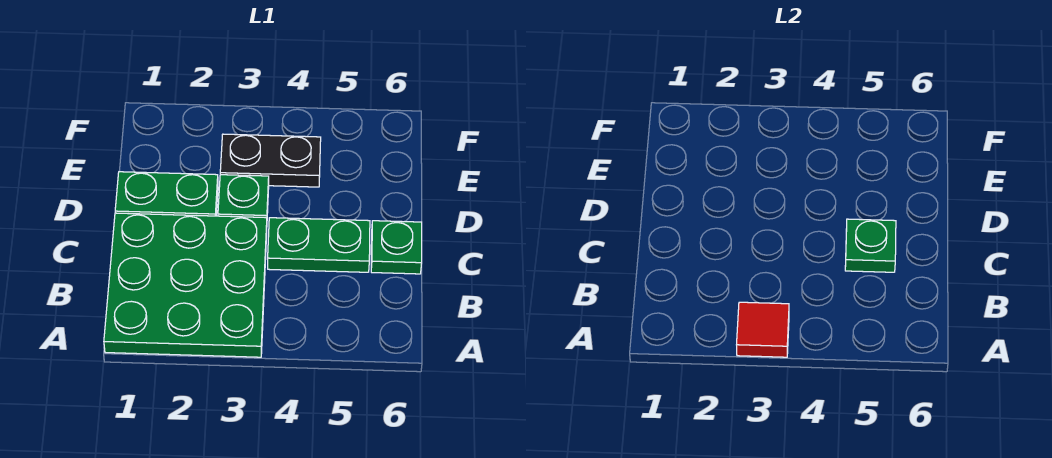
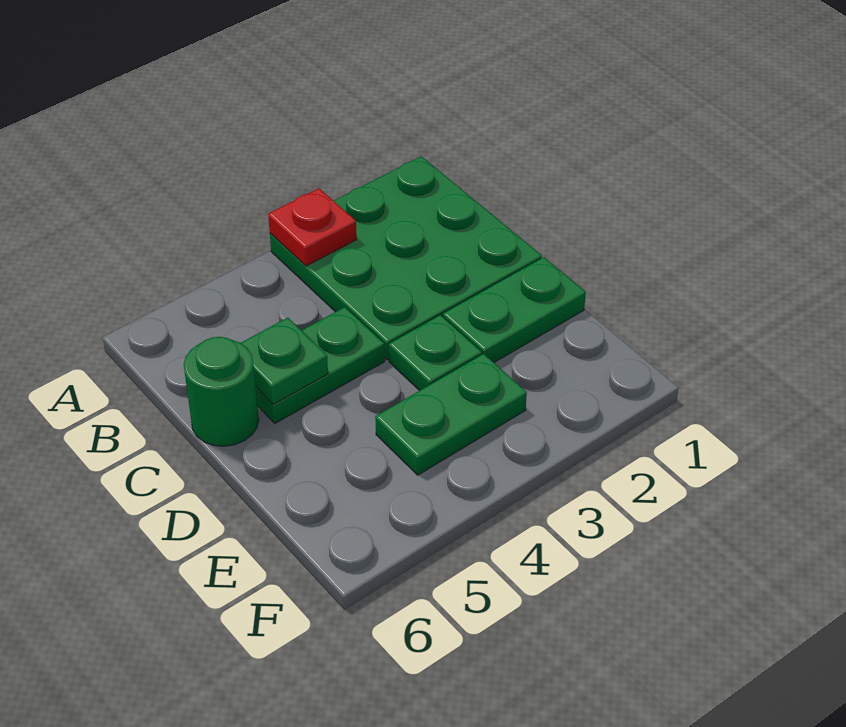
red 1x1 tile [737,302,789,357] -> red 1x1 plate [268,188,357,266]
green 1x1 plate [371,221,422,274] -> green 1x1 round brick [184,337,259,446]
black 1x2 plate [220,134,321,187] -> green 1x2 plate [375,354,527,475]

